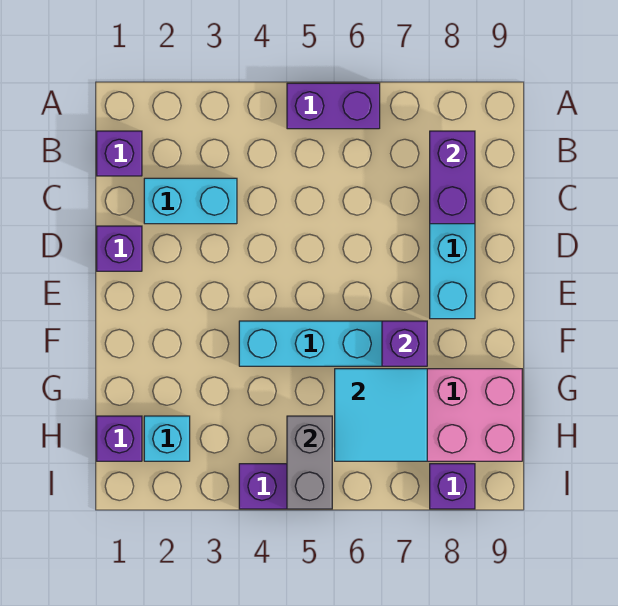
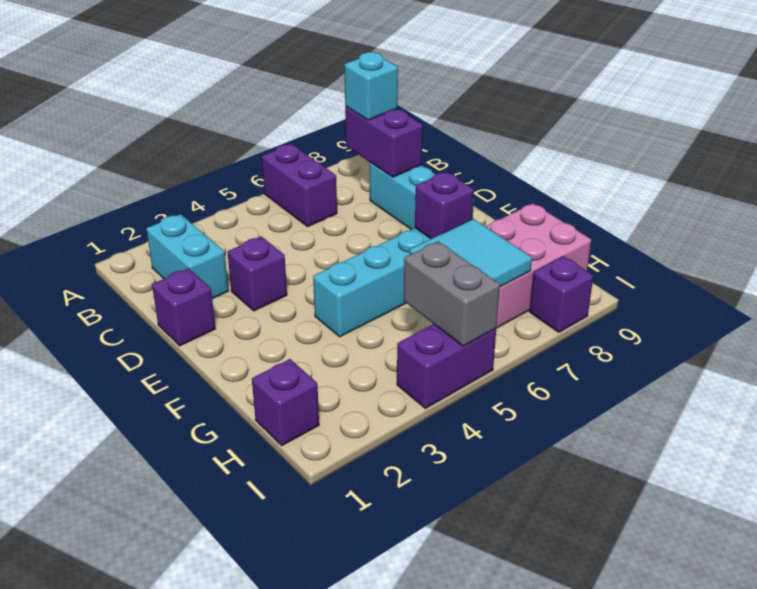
purple 1x2 brick [287,83,380,129] -> purple 1x2 brick turned to [262,144,337,227]
purple 1x1 brick [97,131,142,176] -> purple 1x1 brick moved to [228,237,287,311]
cyan 1x2 brick [144,178,237,224] -> cyan 1x2 brick turned to [146,214,228,299]
cyan 1x1 brick [144,416,190,461] -> cyan 1x1 brick moved to [344,52,398,120]

